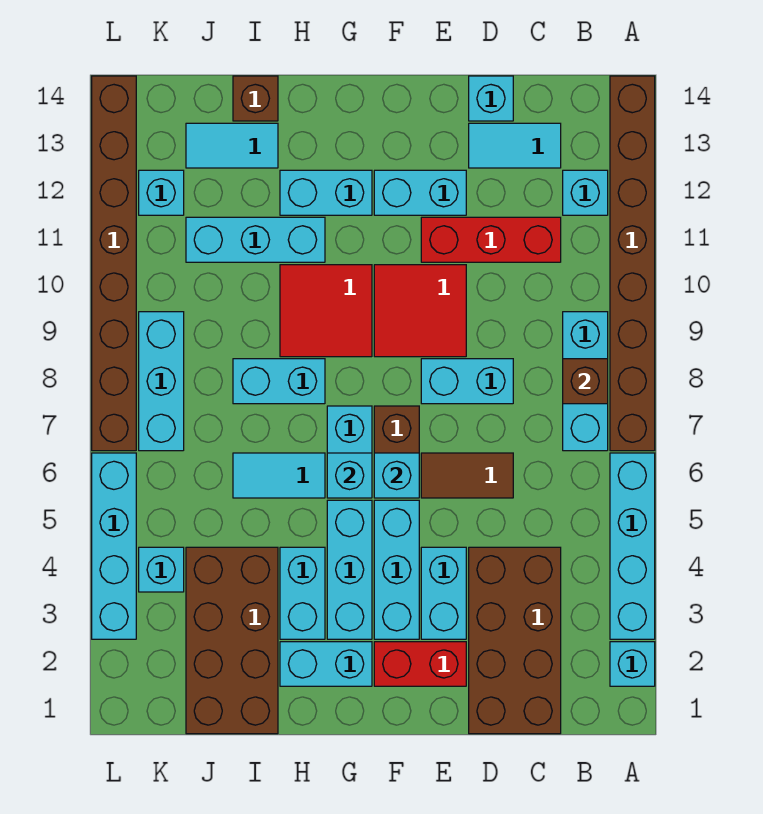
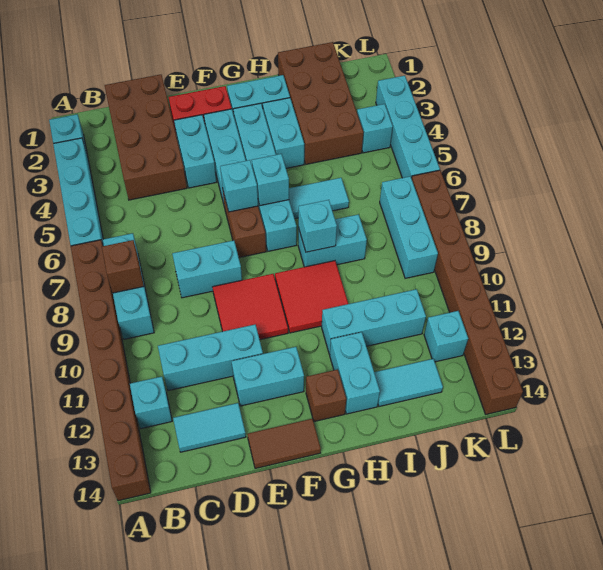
red 1x3 brick [421,217,561,262] -> cyan 1x3 brick [158,325,263,391]
brown 1x2 tile [421,453,513,498] -> brown 1x2 tile moved to [247,419,321,469]
cyan 1x1 brick [469,76,513,121] -> cyan 1x1 brick moved to [298,200,337,252]
cyan 1x2 brick [280,170,372,215] -> cyan 1x2 brick turned to [330,332,380,414]
brown 1x1 brick [233,76,278,121] -> brown 1x1 brick moved to [306,369,346,421]

